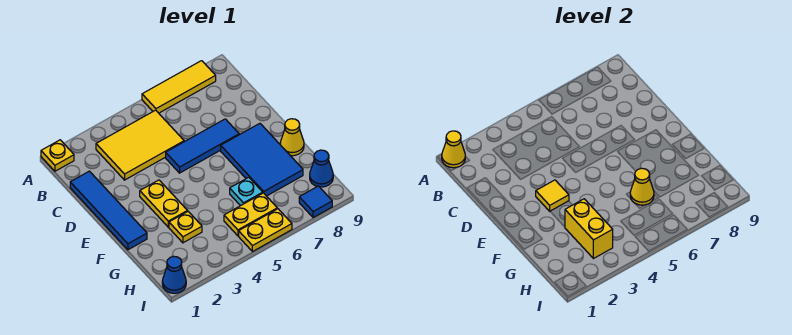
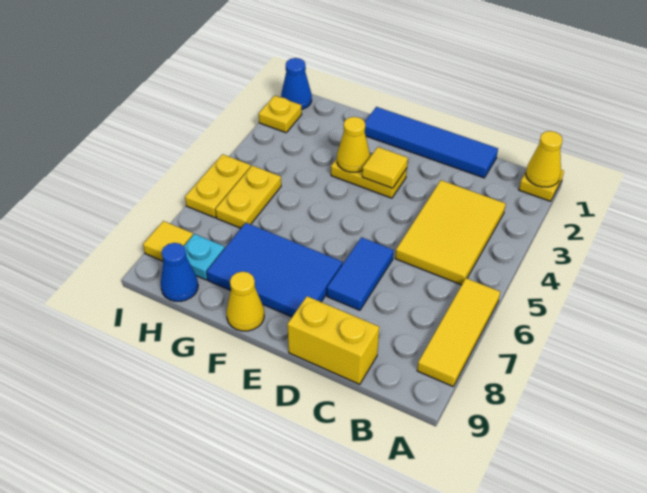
blue 1x3 tile [166,119,239,173] -> blue 1x2 tile [327,237,394,310]
yellow 1x1 plate [169,212,202,243] -> yellow 1x1 plate moved to [259,96,302,133]
yellow 1x2 brick [565,199,613,259] -> yellow 1x2 brick moved to [287,296,379,384]
cyan 1x1 plate [230,177,263,206] -> cyan 1x1 plate moved to [184,234,225,280]
yellow 1x1 cone [630,168,654,205] -> yellow 1x1 cone moved to [337,117,370,172]
blue 1x1 tile [299,186,332,218] -> yellow 1x1 tile [143,221,193,261]

